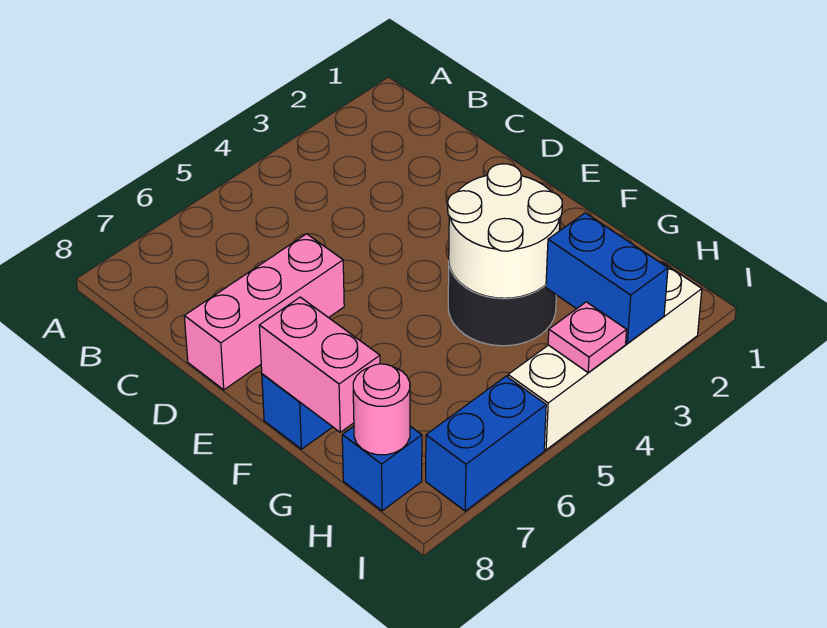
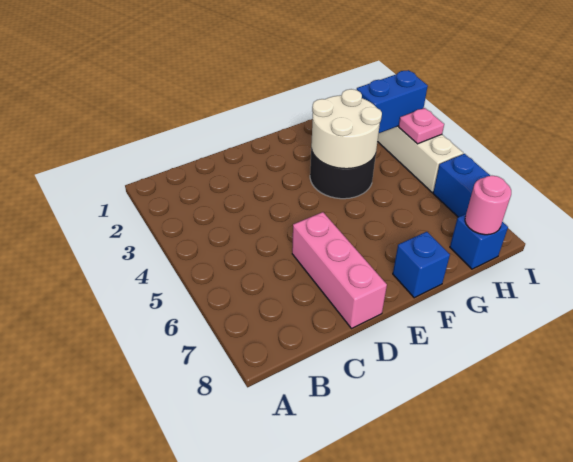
pink 1x2 brick [259,297,380,432] -> none

